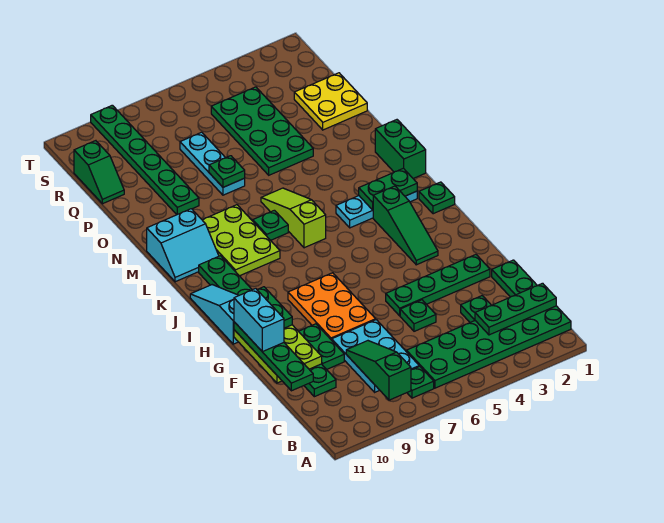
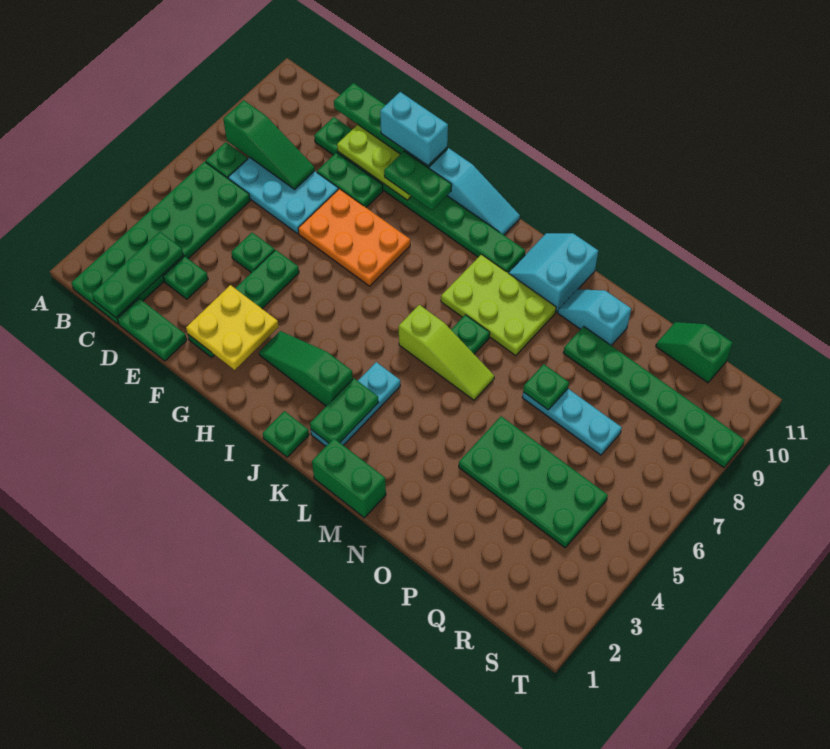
none -> cyan 1x2 slope [558,289,631,345]
yellow 2x2 plate [294,73,367,130] -> yellow 2x2 plate moved to [186,285,279,370]

